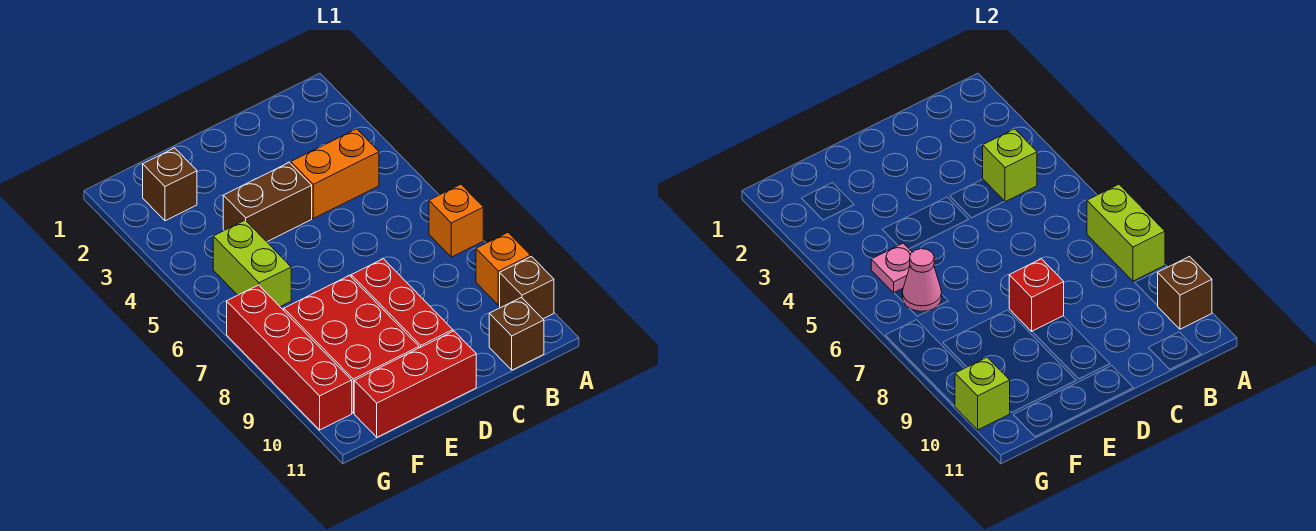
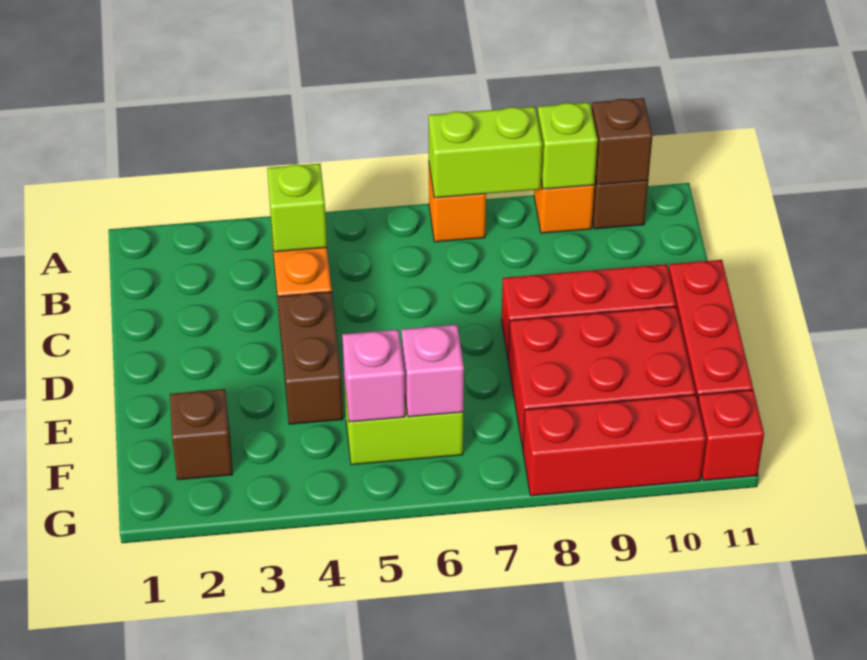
brown 1x1 brick [489,297,544,370] -> none
red 1x1 brick [1009,259,1064,331] -> red 1x1 brick moved to [698,390,764,481]
pink 1x1 plate [871,243,912,293] -> pink 1x1 brick [342,330,405,422]
pink 1x1 cone [902,249,942,311] -> pink 1x1 brick [402,325,464,417]
red 1x4 brick [227,285,352,430] -> red 1x3 brick [523,395,706,496]
lime 1x1 brick [955,357,1010,430] -> lime 1x1 brick moved to [538,102,598,189]

